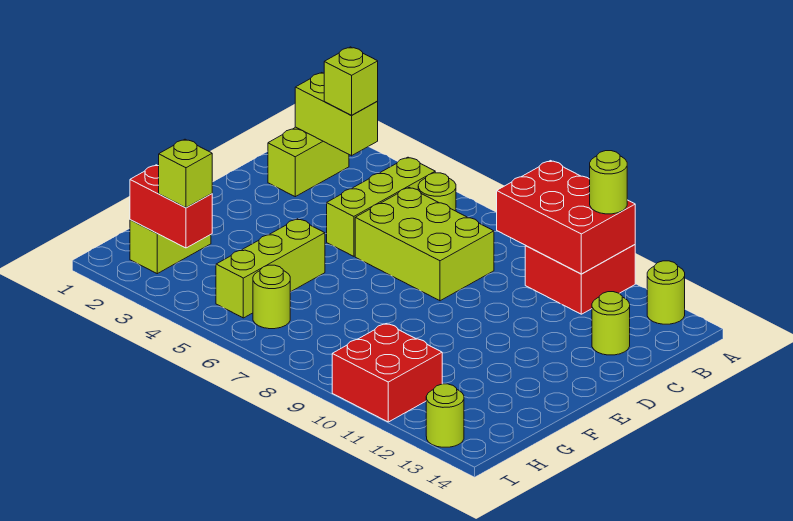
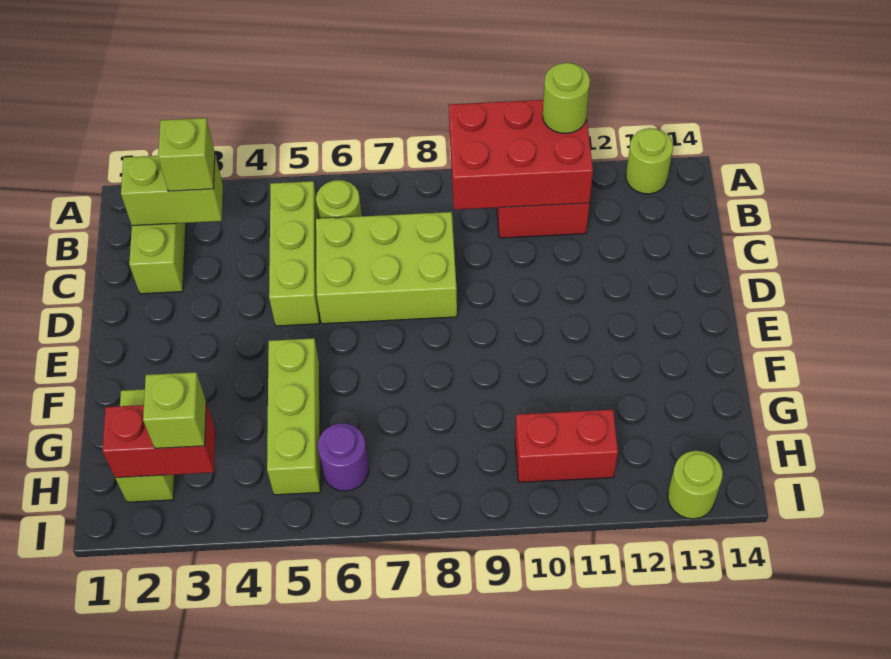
lime 1x1 round brick [592,292,630,355] -> none
lime 1x1 round brick [253,265,290,329] -> purple 1x1 round brick [318,423,369,491]
red 2x2 brick [332,324,442,422] -> red 1x2 brick [515,410,618,482]

